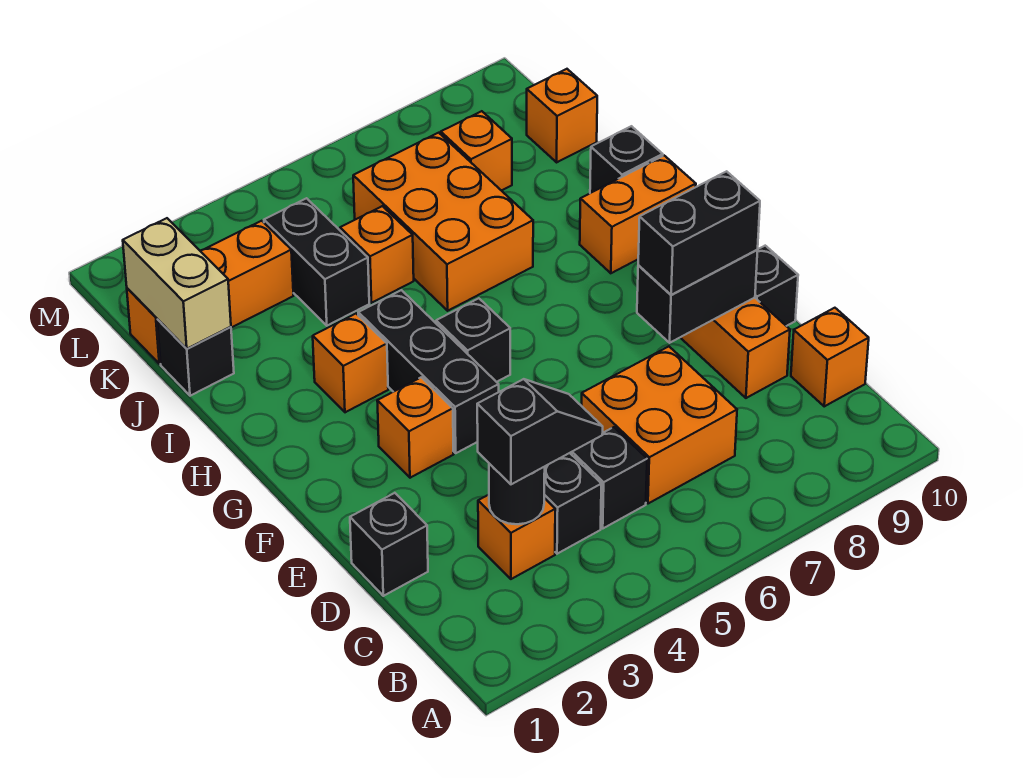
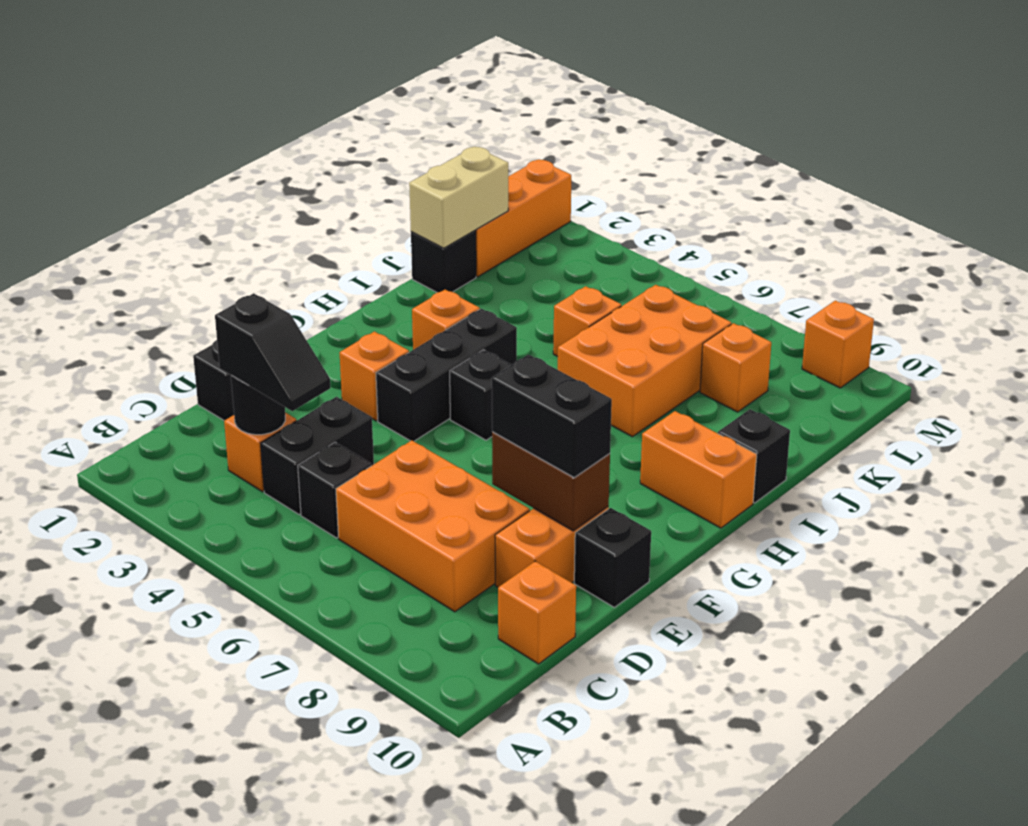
orange 2x2 brick [582,346,737,504] -> orange 2x3 brick [336,440,530,612]
black 1x2 brick [637,250,758,343] -> brown 1x2 brick [492,432,610,531]
black 1x2 brick [264,198,369,326] -> none
orange 1x3 brick [127,221,293,364] -> orange 1x3 brick turned to [475,159,571,277]
orange 1x1 brick [527,69,597,162] -> orange 1x1 brick moved to [802,301,874,388]

